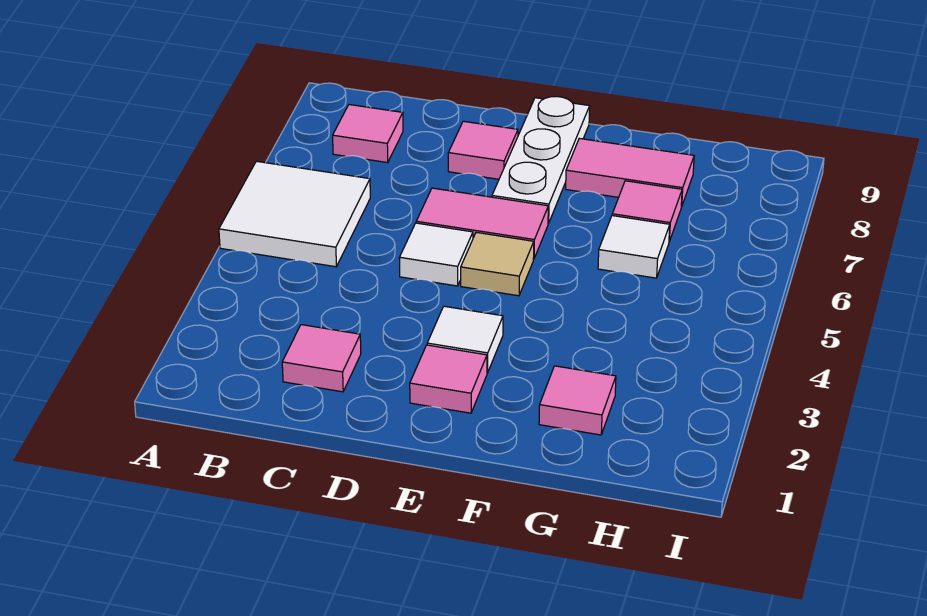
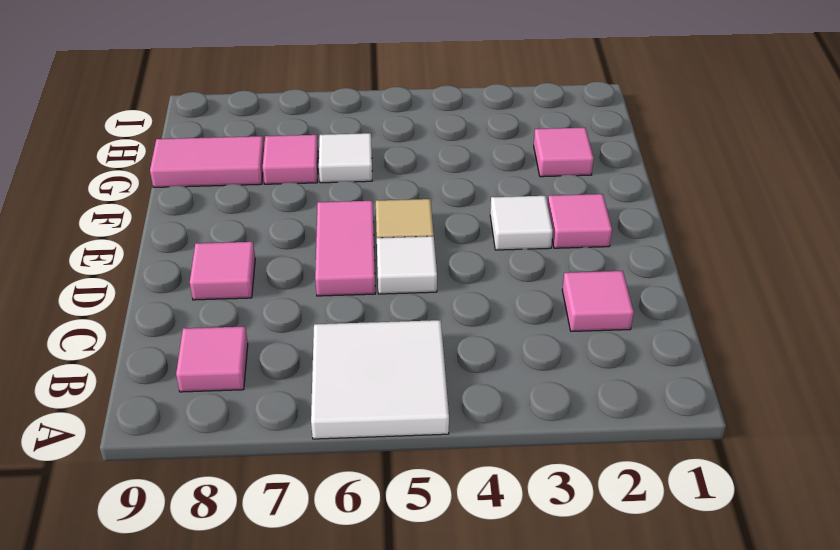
white 1x3 plate [492,97,590,223] -> none
pink 1x2 tile [566,138,694,207] -> pink 1x2 tile turned to [150,136,264,187]

